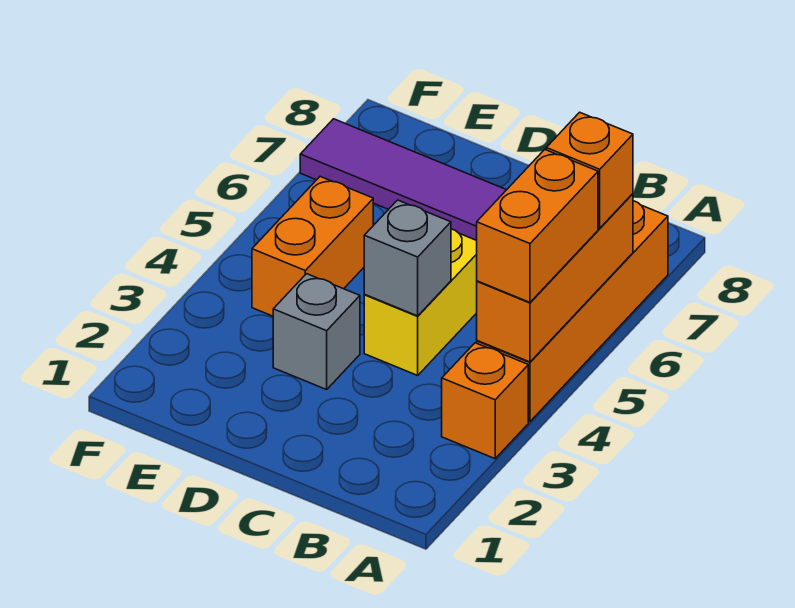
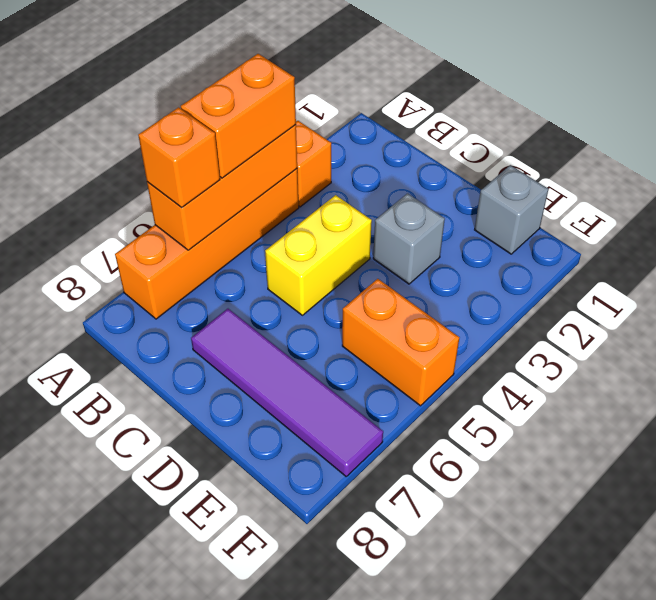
grey 1x1 brick [364,200,451,316] -> grey 1x1 brick moved to [475,165,548,254]
orange 1x2 brick [252,177,373,316] -> orange 1x2 brick turned to [342,279,459,406]

